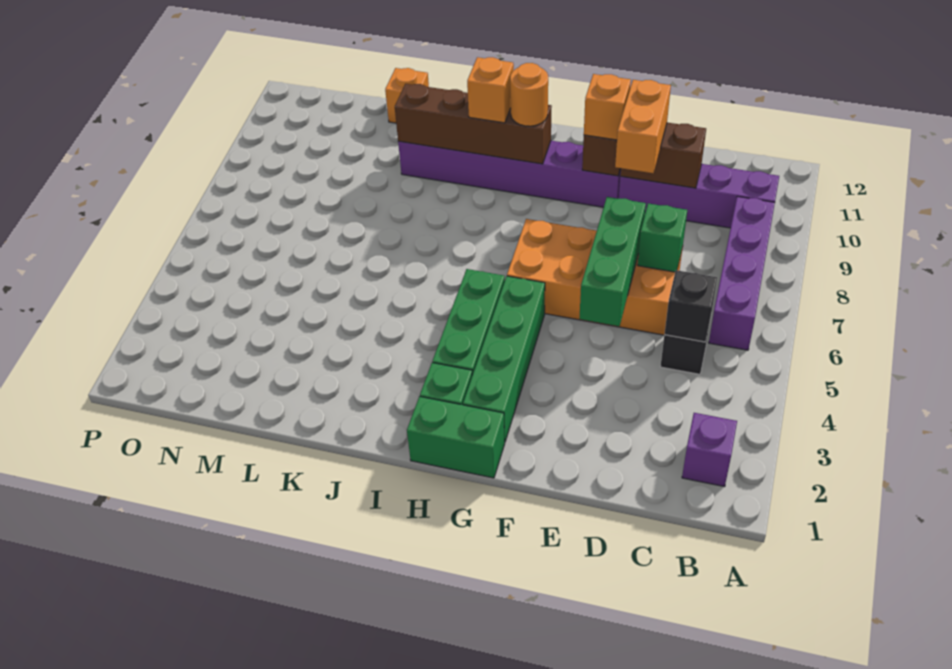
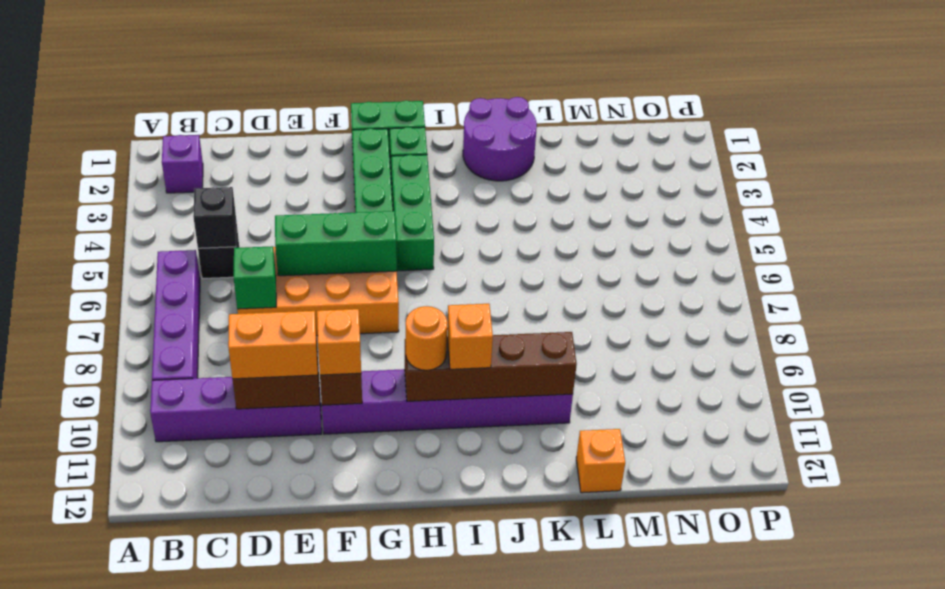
green 1x3 brick [579,197,646,326] -> green 1x3 brick turned to [275,211,397,276]
orange 1x2 brick [615,80,671,173] -> orange 1x2 brick turned to [228,311,318,379]
none -> purple 2x2 round brick [463,97,537,181]

